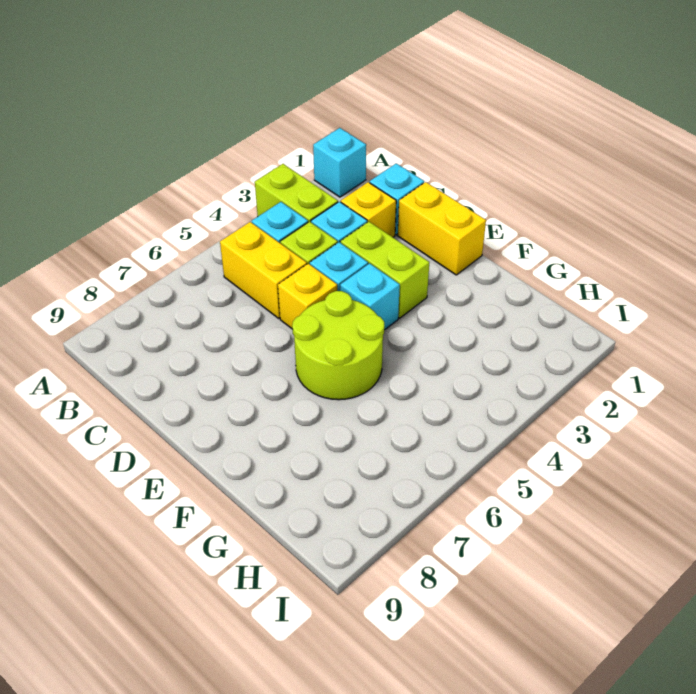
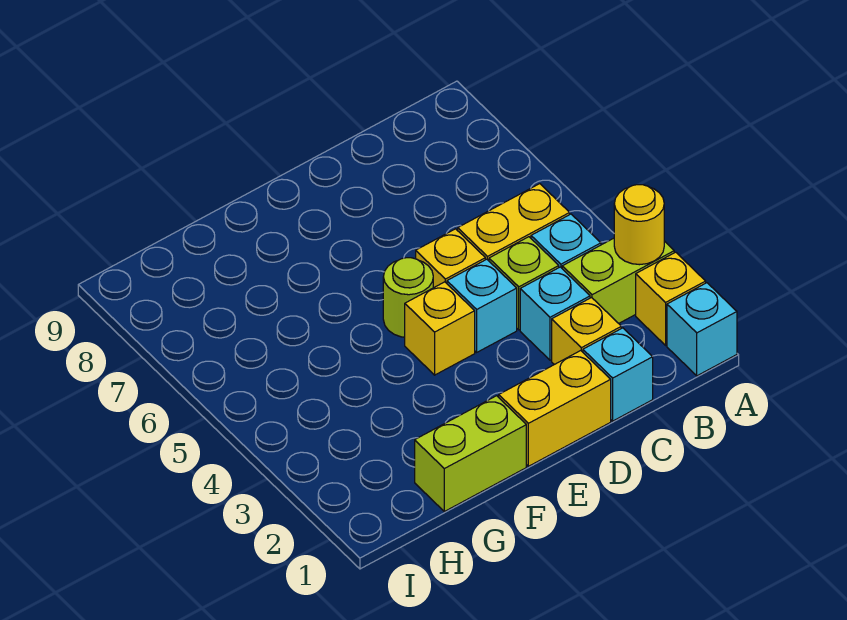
none -> yellow 1x1 brick [636,252,706,345]
none -> yellow 1x1 round brick [614,185,664,265]
lime 1x2 brick [341,222,429,318] -> lime 1x2 brick moved to [415,396,526,512]
cyan 1x1 brick [340,263,400,330] -> yellow 1x1 brick [405,282,475,375]
lime 2x2 round brick [292,291,384,400] -> lime 1x1 round brick [383,258,433,337]

